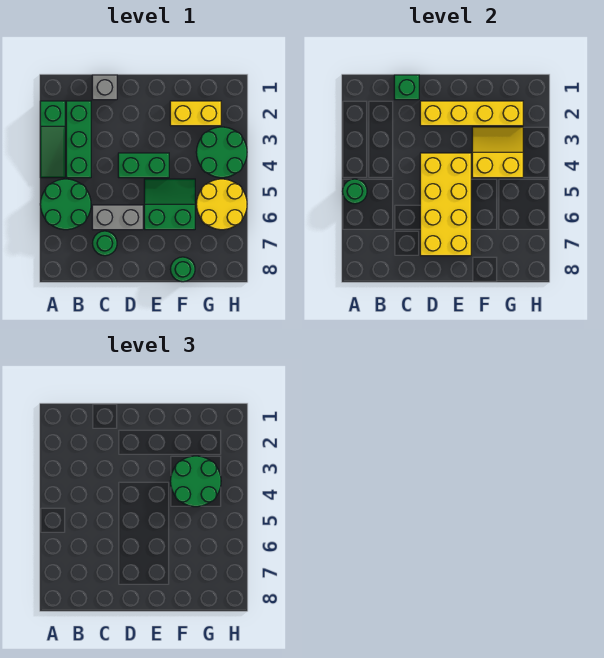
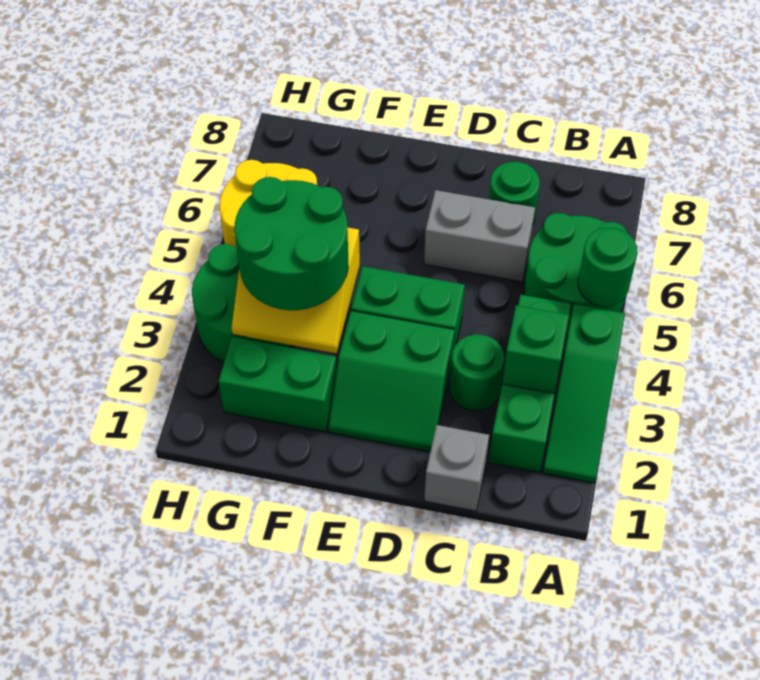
green 1x3 slope [40,101,65,178] -> green 1x3 slope turned to [543,304,625,483]
green 1x1 brick [394,75,419,100] -> green 1x1 brick moved to [502,305,569,394]
yellow 1x4 brick [420,101,523,126] -> none
yellow 2x4 brick [420,153,471,256] -> none
green 2x2 slope [144,179,195,230] -> green 2x2 slope moved to [328,311,455,452]
yellow 1x2 brick [170,101,221,126] -> green 1x2 brick [219,337,337,432]
green 1x1 round brick [170,257,195,282] -> green 1x1 round brick moved to [450,334,504,411]

